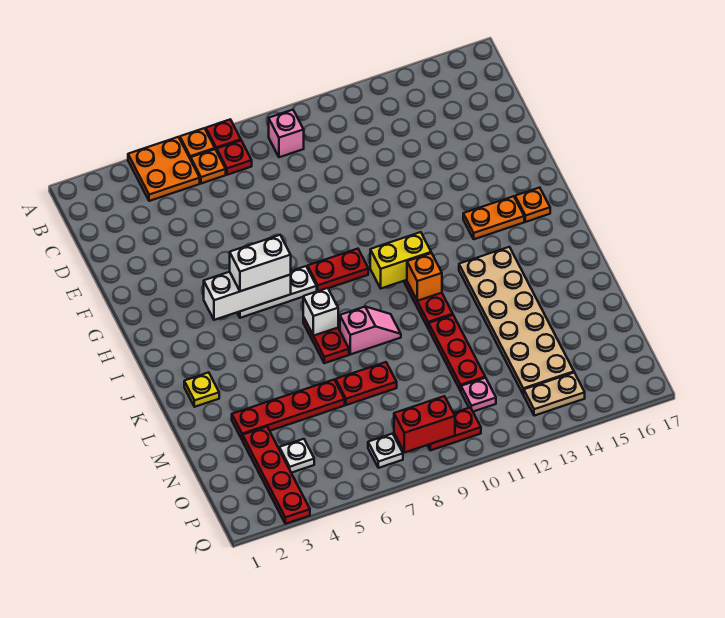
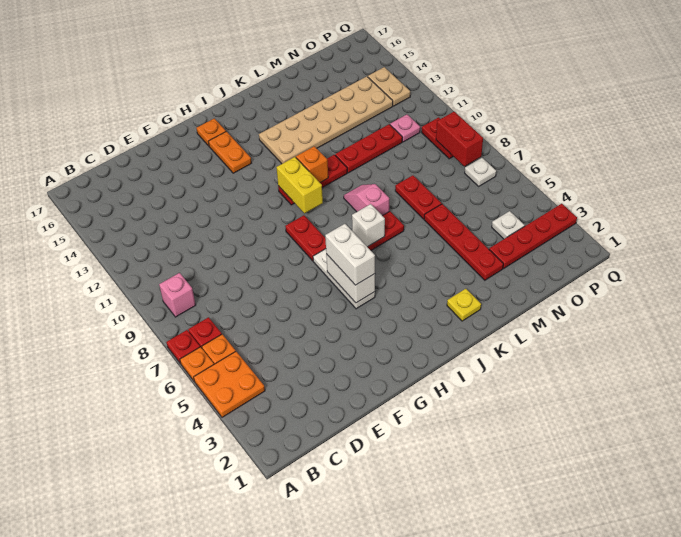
white 1x3 brick [204,272,291,320] -> white 1x2 brick [326,254,375,303]

